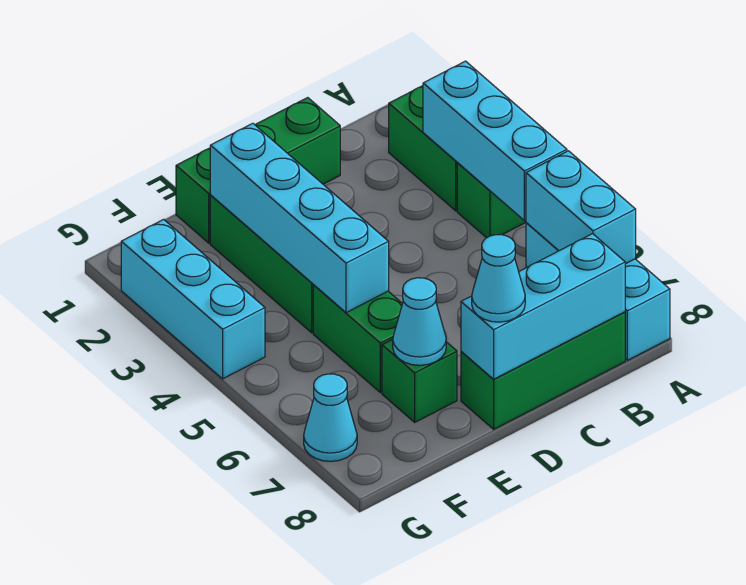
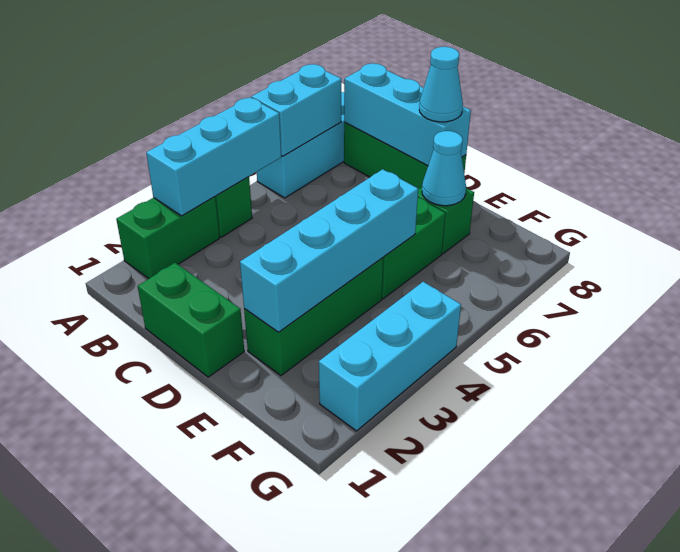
green 1x3 brick [176,98,340,243] -> green 1x2 brick [138,263,244,377]
cyan 1x1 cone [304,374,357,461] -> none

